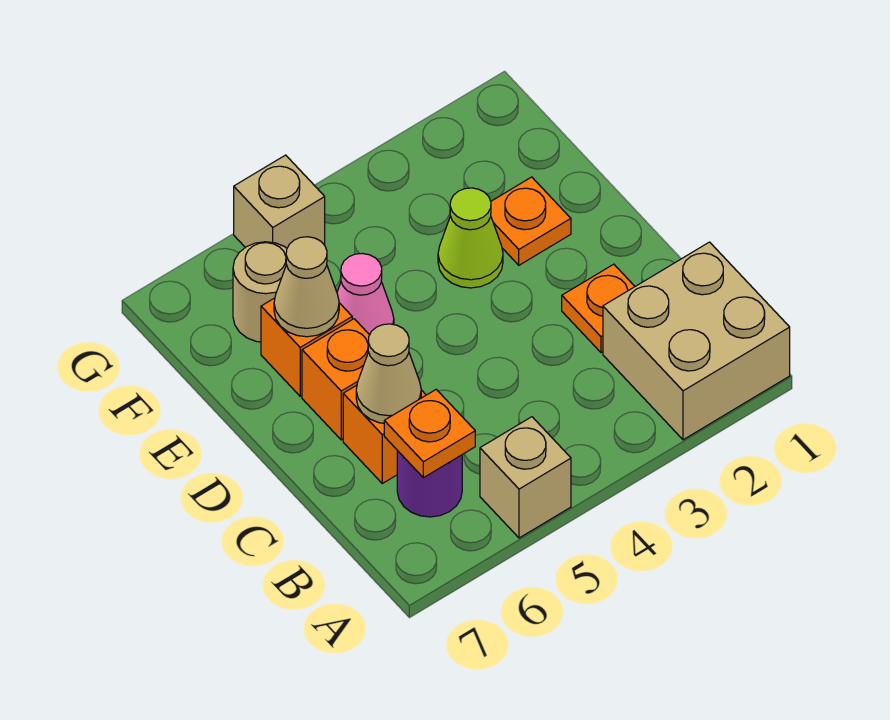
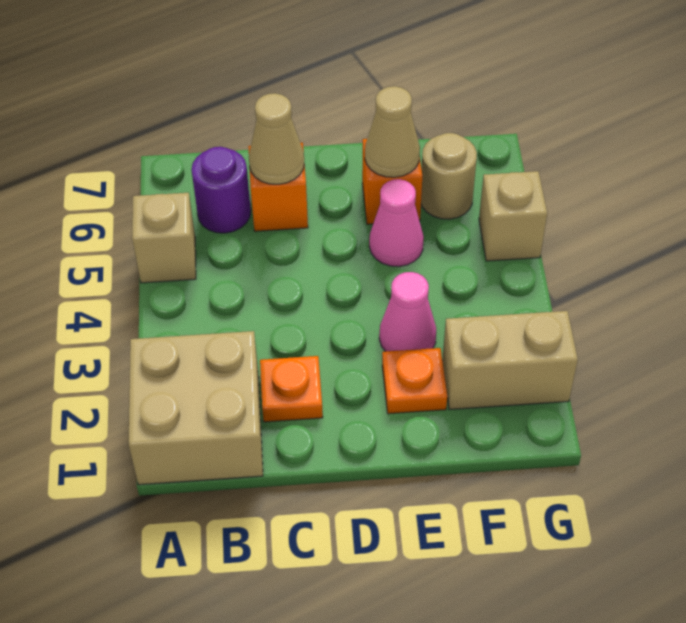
orange 1x1 plate [384,389,475,478] -> none
orange 1x1 brick [302,319,369,440] -> none
lime 1x1 cone [438,188,503,288] -> pink 1x1 cone [379,272,436,351]
none -> tan 1x2 brick [442,311,578,410]

